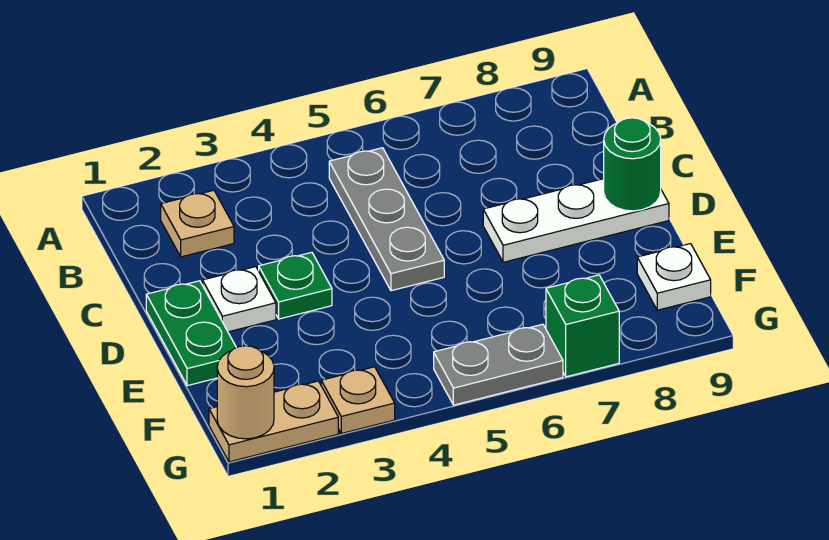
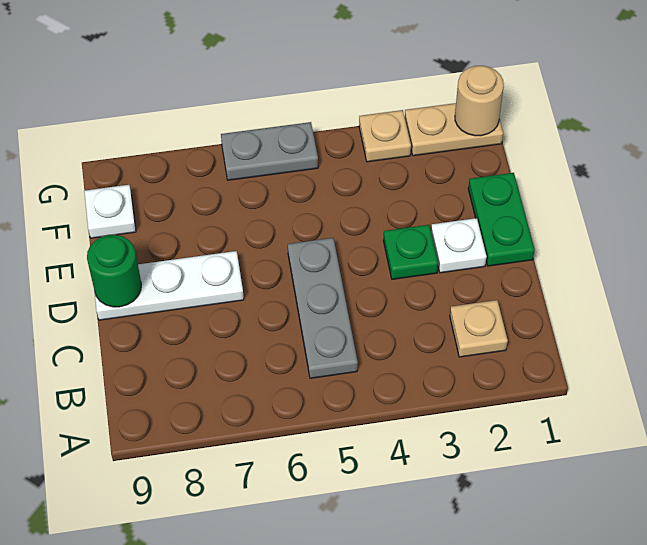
green 1x1 brick [546,275,619,377] -> none

